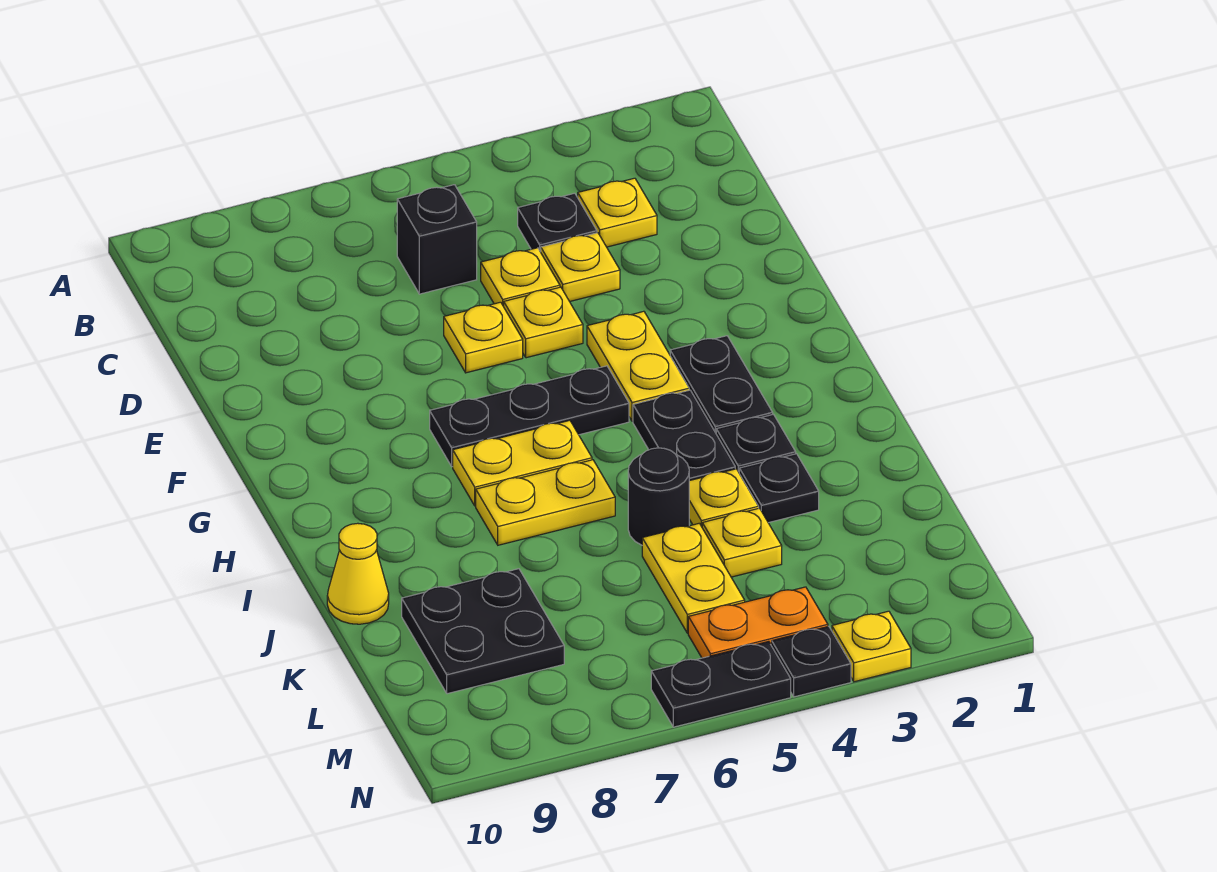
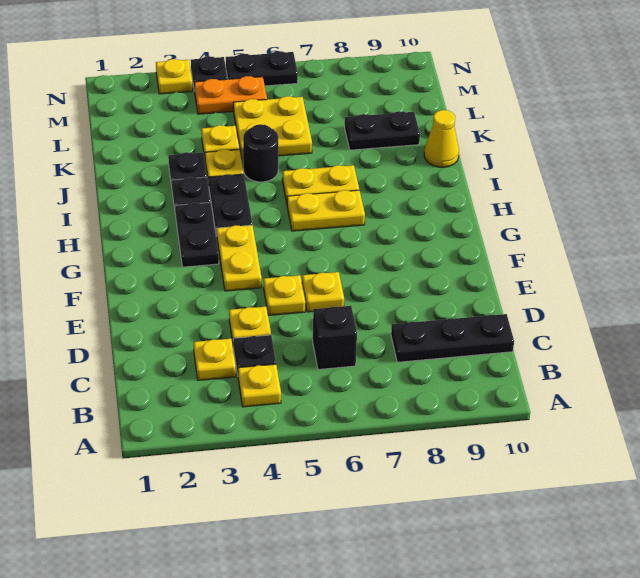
yellow 1x1 plate [481,248,560,306] -> yellow 1x1 plate moved to [238,364,281,407]
black 1x3 plate [430,366,629,467] -> black 1x3 plate moved to [391,314,514,362]
yellow 1x2 plate [642,523,745,633] -> yellow 2x2 plate [233,96,312,159]
black 2x2 plate [402,569,564,694] -> black 1x2 plate [345,111,420,150]

